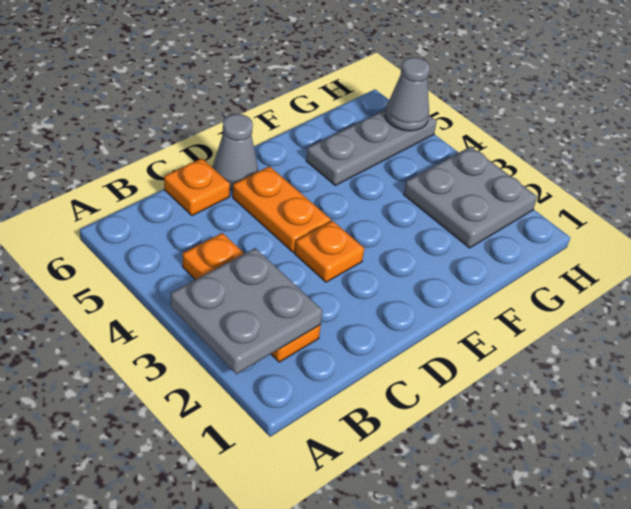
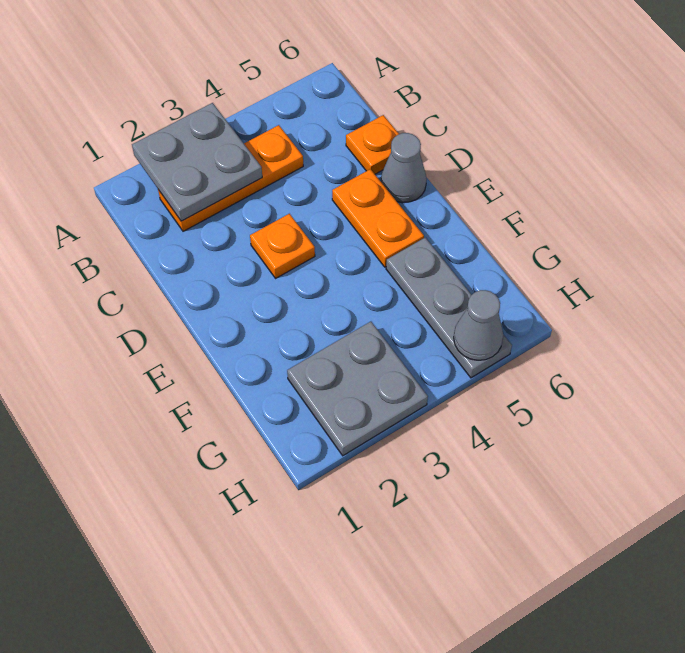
orange 1x2 plate [233,166,331,252] -> orange 1x2 plate turned to [332,169,424,267]

